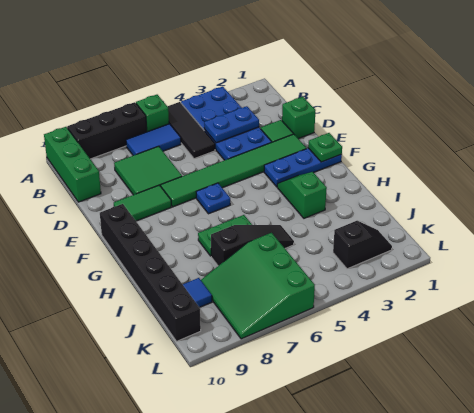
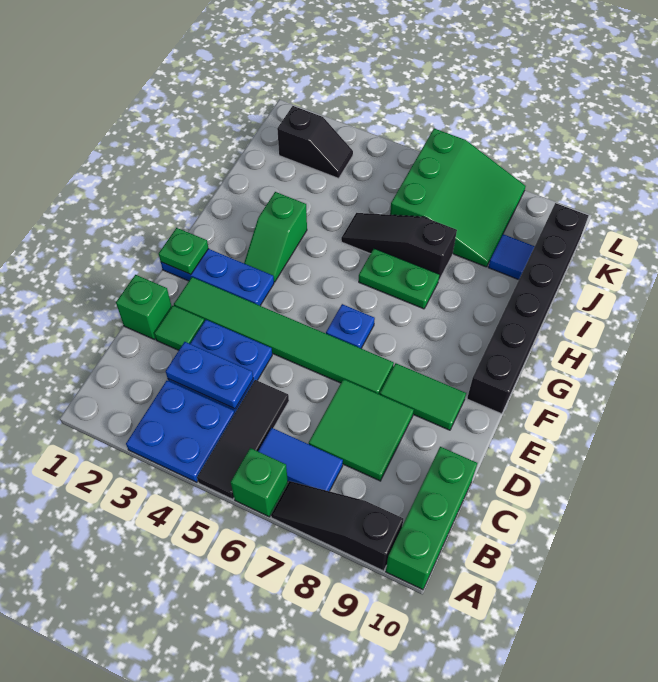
black 1x3 brick [67,102,147,159] -> black 1x3 slope [271,481,403,571]
black 1x2 slope [333,221,392,269] -> black 1x2 slope turned to [277,106,353,178]

